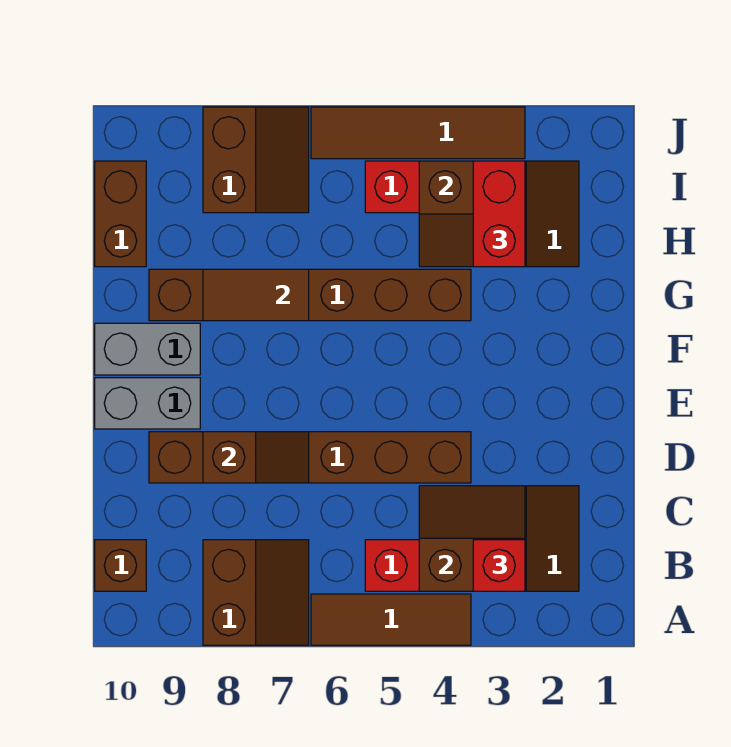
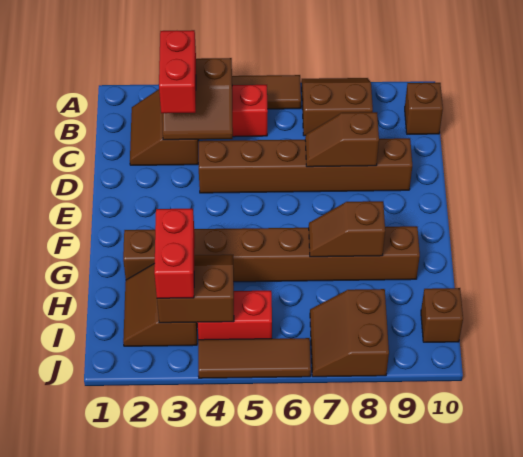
brown 2x2 slope [203,540,309,645] -> brown 2x2 slope turned to [302,78,373,136]
red 1x1 brick [473,540,525,591] -> red 1x2 brick [159,30,196,113]
grey 1x2 brick [95,378,200,429] -> none
grey 1x2 brick [95,323,200,375] -> none
brown 1x6 brick [149,269,471,321] -> brown 1x8 brick [123,226,420,282]
brown 1x2 tile [203,269,309,321] -> brown 1x2 slope [309,201,385,257]
brown 1x2 brick [95,161,146,267] -> brown 1x1 brick [421,288,463,342]
brown 1x4 tile [311,107,525,159] -> brown 1x3 tile [198,338,311,378]

